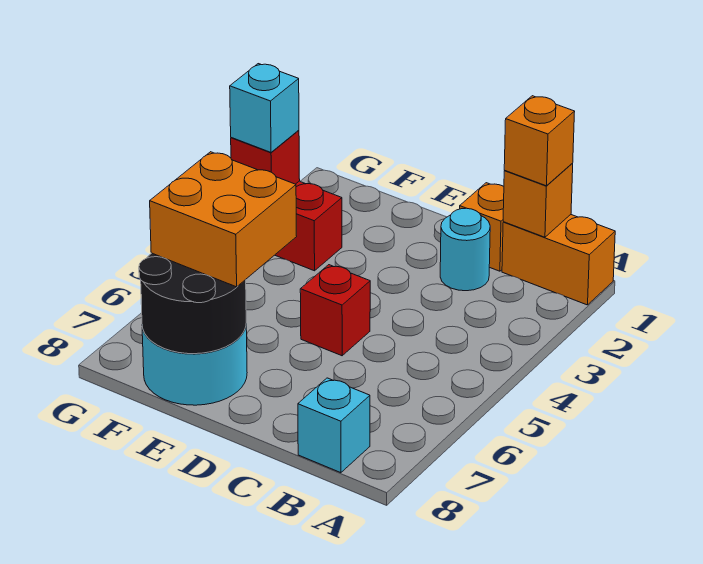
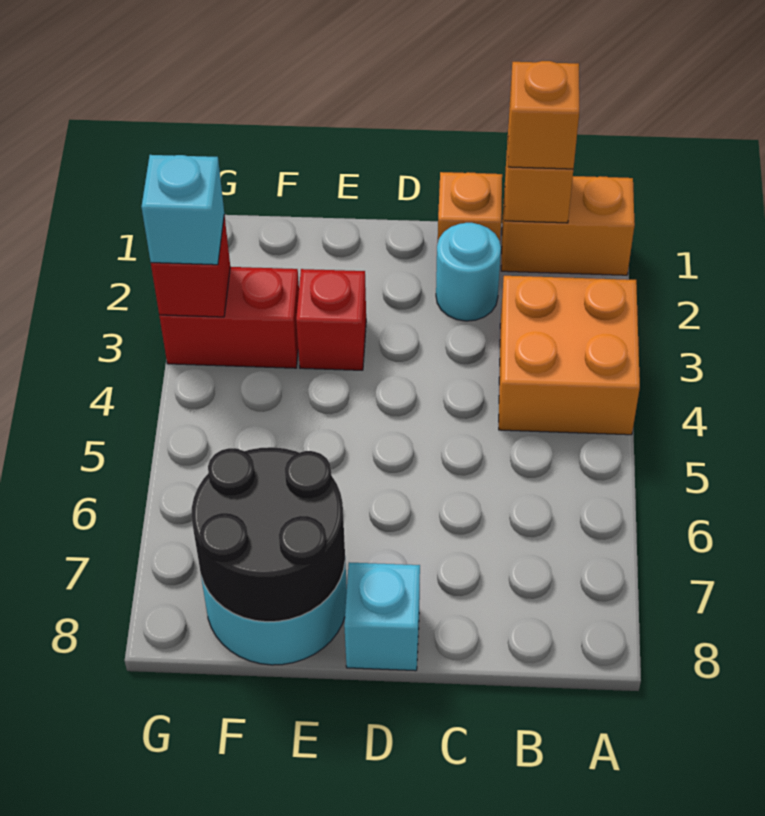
cyan 1x1 brick [298,378,370,473] -> cyan 1x1 brick moved to [344,562,420,671]
red 1x1 brick [300,265,370,356] -> red 1x1 brick moved to [296,269,366,370]
orange 2x2 brick [150,152,297,287] -> orange 2x2 brick moved to [499,276,640,435]

